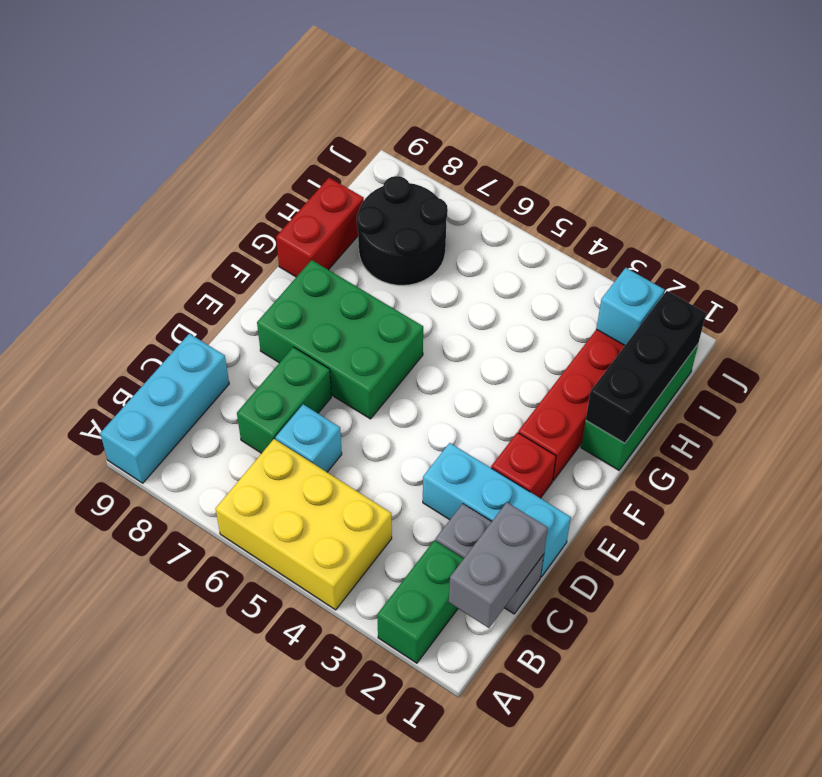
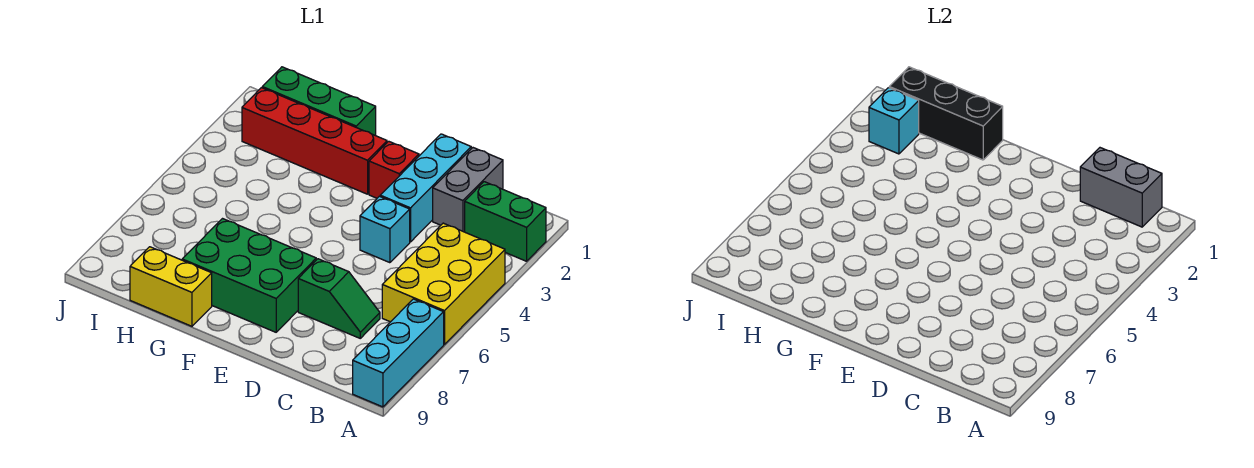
cyan 1x3 brick [100,334,229,483] -> cyan 1x3 brick turned to [353,299,444,407]
cyan 1x1 brick [275,404,342,472] -> cyan 1x1 brick moved to [360,196,410,263]
green 1x2 brick [237,347,331,453] -> green 1x2 slope [298,259,380,338]
green 2x3 brick [257,260,423,419] -> green 2x3 brick turned to [182,219,316,332]
red 1x2 brick [276,178,364,277] -> yellow 1x2 brick [130,247,212,326]
black 2x2 round brick [357,176,448,285] -> none

